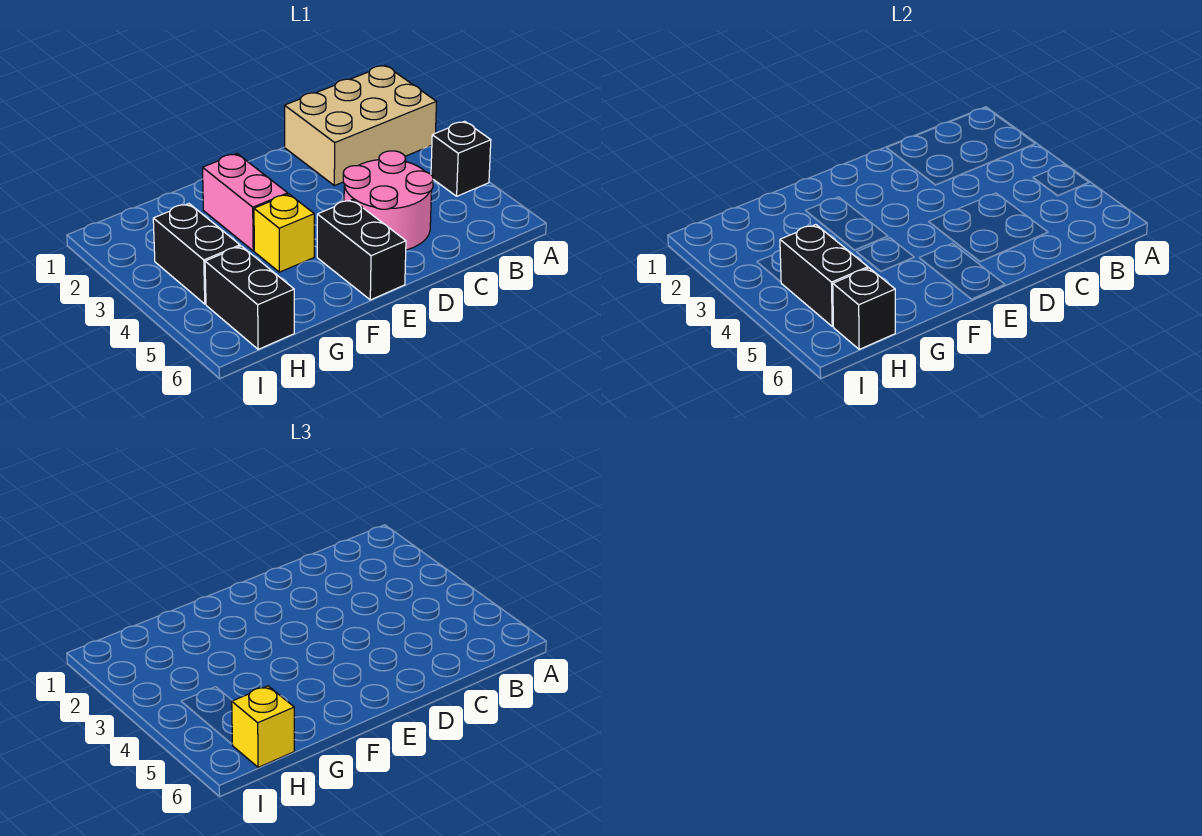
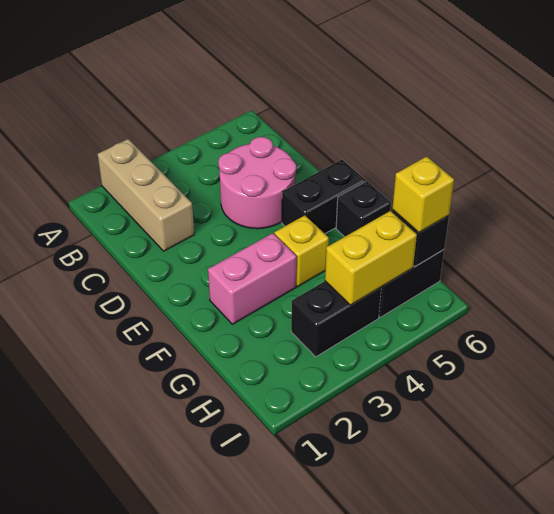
tan 2x3 brick [285,65,436,186] -> tan 1x3 brick [98,139,194,251]
black 1x1 brick [431,121,491,196] -> black 1x1 brick moved to [336,181,391,237]
black 1x2 brick [780,225,868,326] -> yellow 1x2 brick [325,211,417,305]

